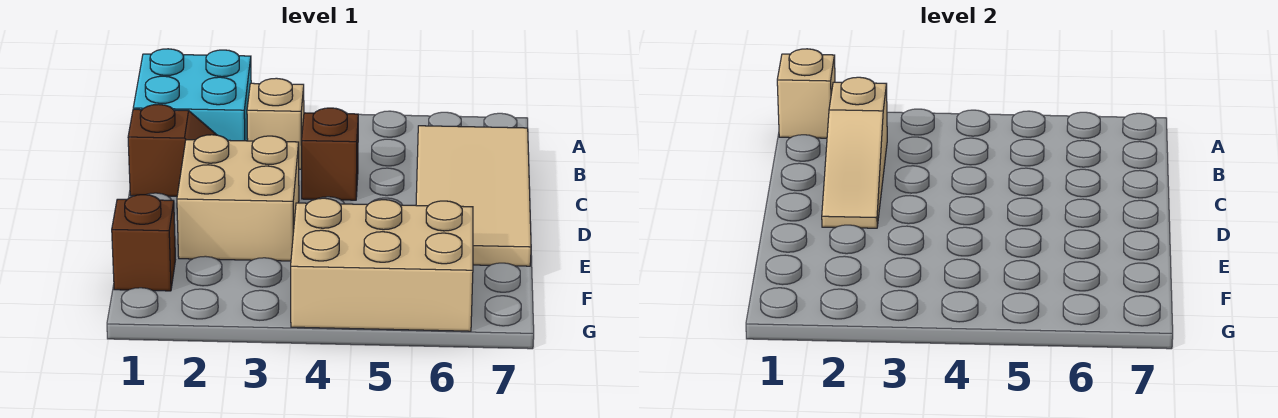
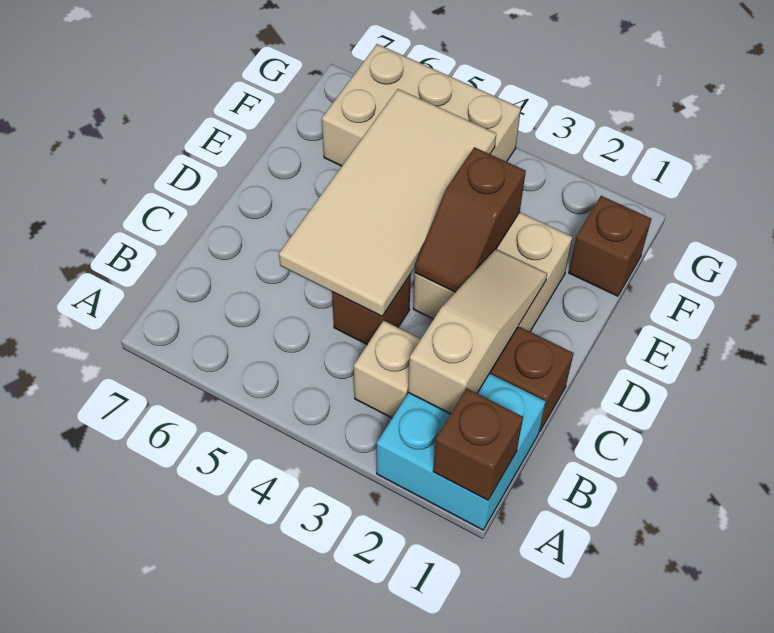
tan 1x1 brick [777,49,835,138] -> brown 1x1 brick [433,389,523,500]
tan 2x4 tile [416,126,531,266] -> tan 2x4 tile moved to [279,89,496,316]
none -> brown 1x2 slope [415,147,526,292]

